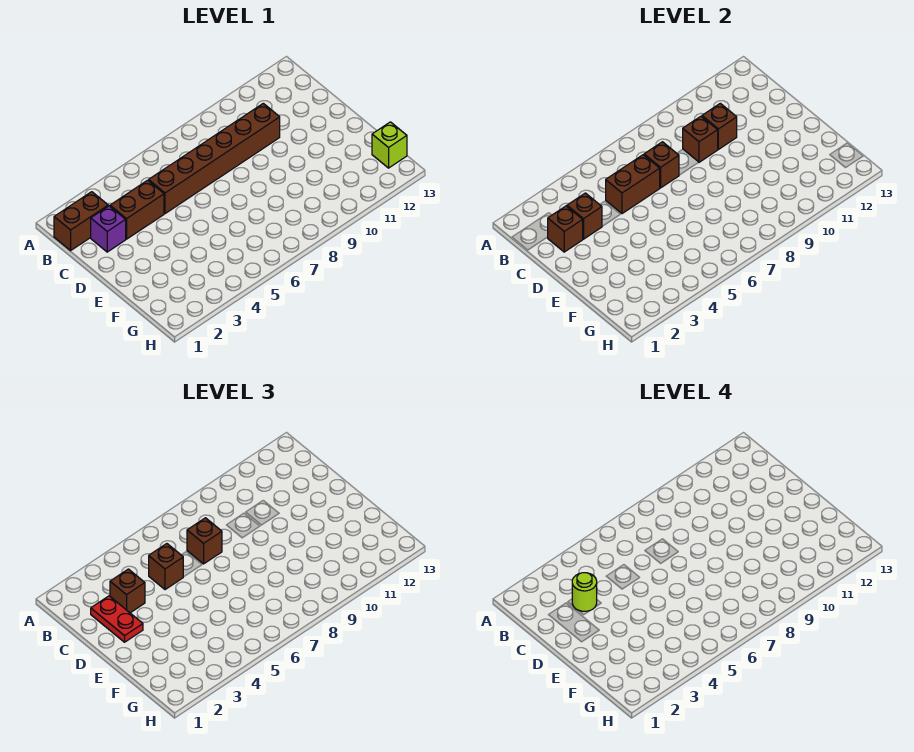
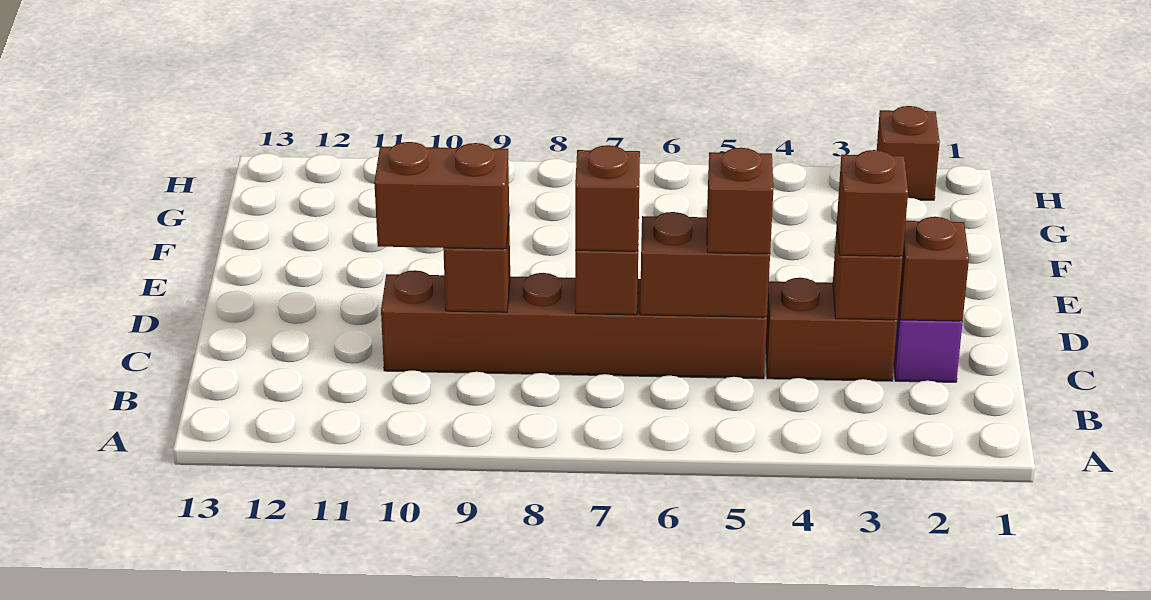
brown 1x2 brick [54,192,108,250] -> brown 1x2 brick moved to [374,142,509,249]
red 1x2 plate [91,596,143,642] -> none
lime 1x1 round brick [572,573,597,611] -> none
brown 1x1 brick [702,103,737,149] -> brown 1x1 brick moved to [877,106,940,200]
lime 1x1 brick [372,122,407,168] -> none

